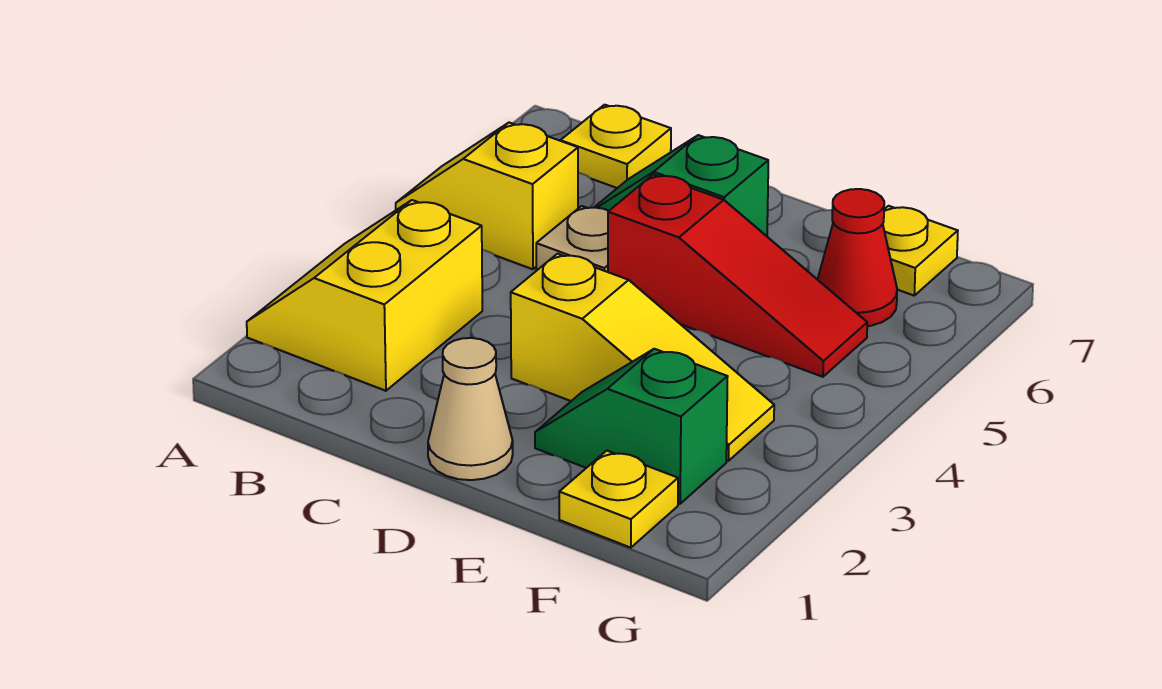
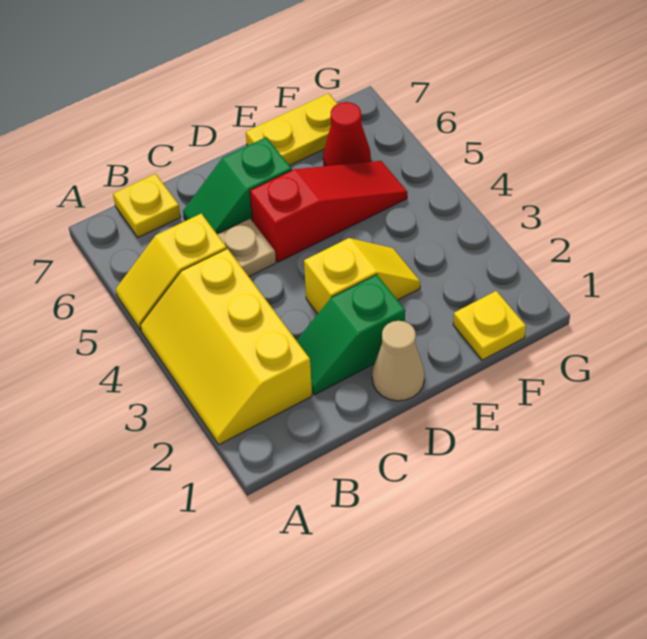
yellow 2x2 slope [247,200,482,391] -> yellow 2x3 slope [140,249,312,445]
yellow 1x3 slope [511,254,774,461] -> yellow 1x2 slope [304,238,420,314]
green 1x2 slope [535,349,728,504] -> green 1x2 slope moved to [296,275,405,395]
yellow 1x1 plate [883,206,958,295] -> yellow 1x2 plate [246,93,337,166]

